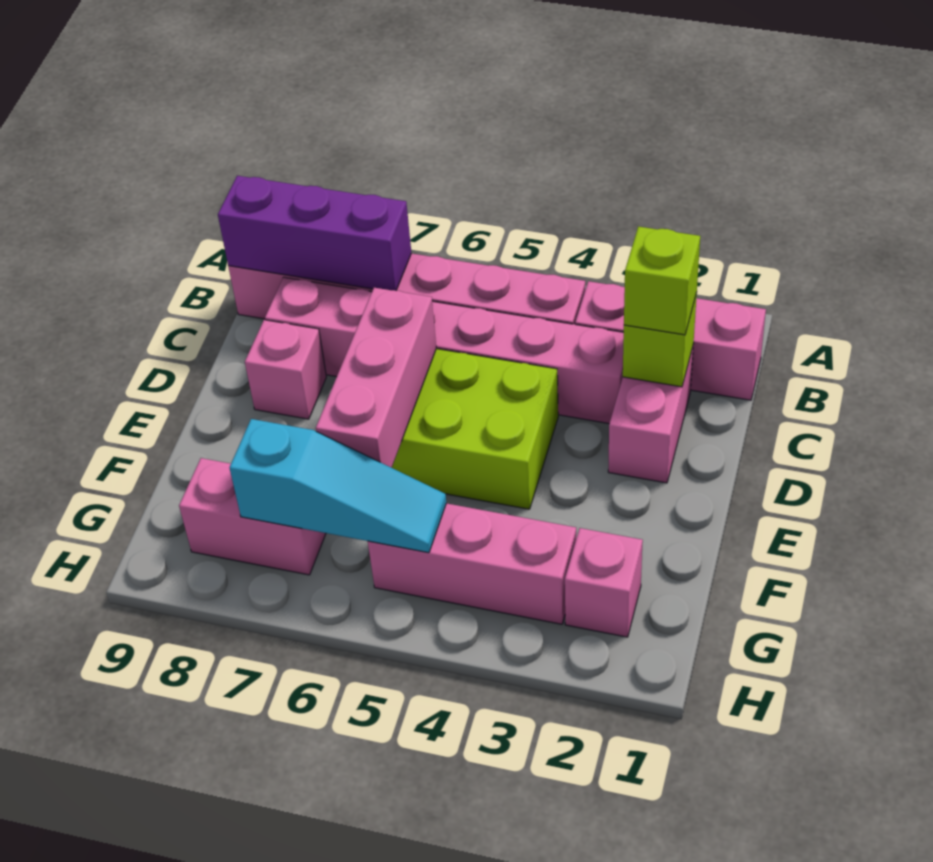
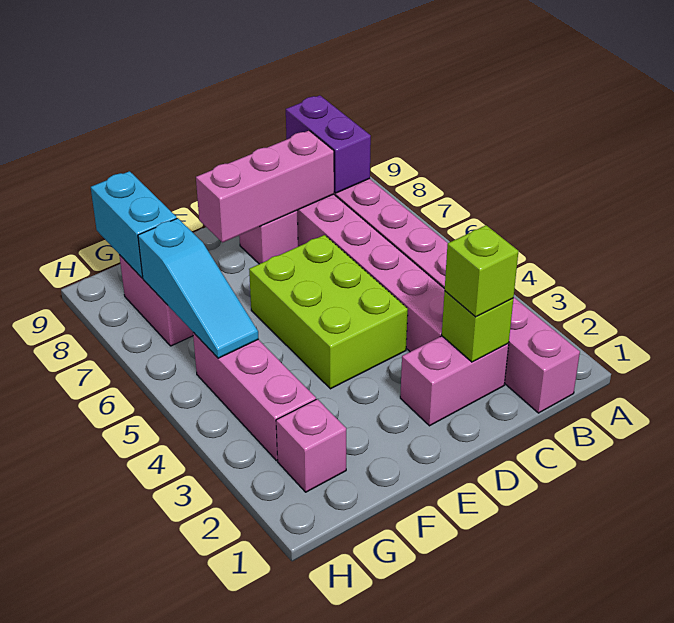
purple 1x3 brick [218,176,411,291] -> purple 1x2 brick [286,95,371,193]
pink 1x3 brick [316,288,436,468] -> pink 1x3 brick moved to [196,131,334,243]
none -> cyan 1x2 brick [91,171,177,278]

